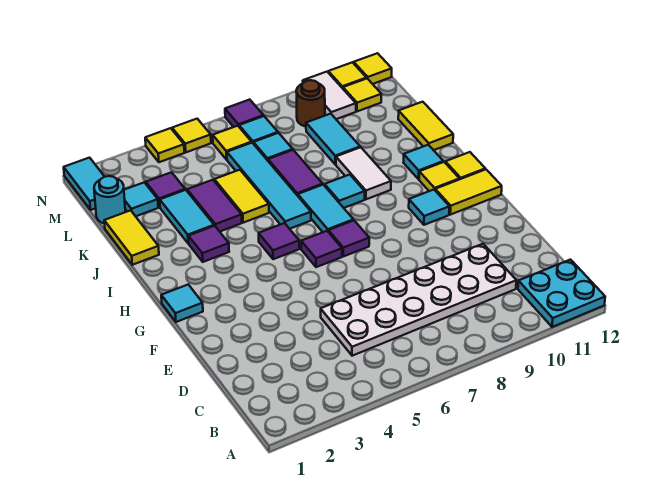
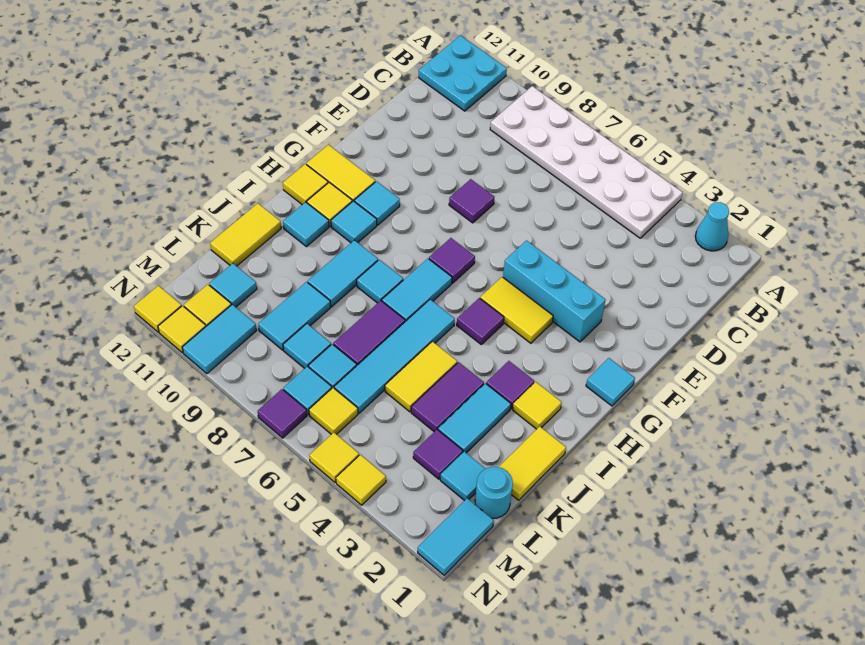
none -> cyan 1x1 cone [695,202,729,251]
white 2x6 plate [321,244,516,356] -> white 2x6 plate moved to [490,86,683,238]
none -> cyan 1x3 brick [503,241,605,342]
none -> yellow 1x2 tile [480,277,553,343]
purple 1x1 tile [301,231,342,267] -> purple 1x1 tile moved to [449,179,494,223]
none -> cyan 1x1 tile [331,201,377,243]
none -> yellow 1x1 tile [513,382,562,429]
white 1x2 tile [336,147,391,199] -> cyan 1x2 tile [308,240,378,307]
none -> cyan 1x1 tile [283,324,331,368]
none -> cyan 1x1 tile [209,264,257,307]
brown 1x1 round brick [296,80,325,127] -> none
white 1x2 tile [303,72,356,119] -> cyan 1x2 tile [182,304,257,374]

